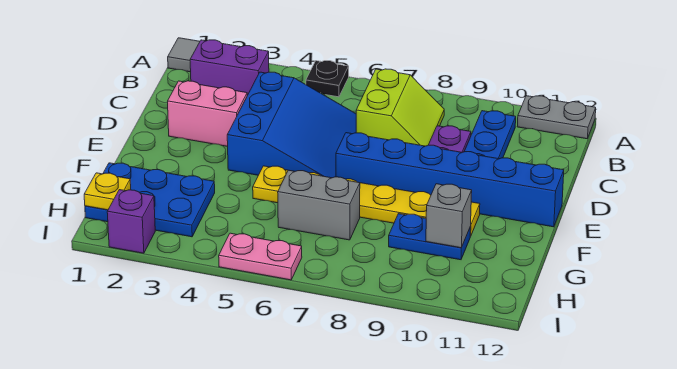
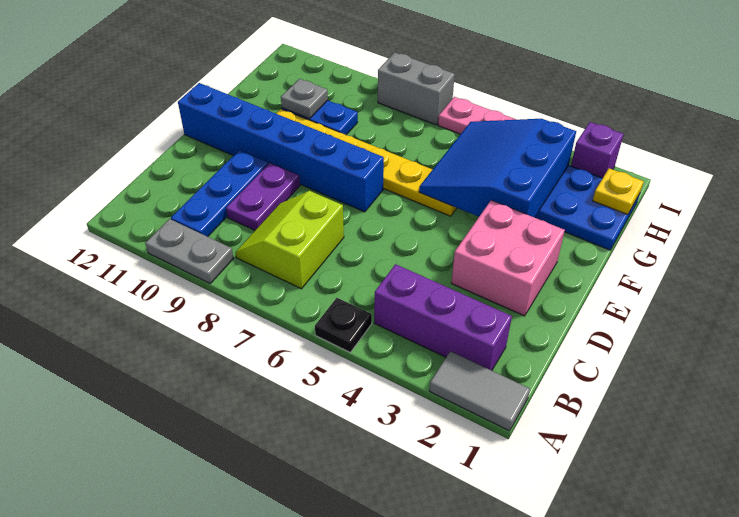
grey 1x2 plate [517,96,596,139] -> grey 1x2 plate moved to [145,219,234,283]
purple 1x2 brick [190,40,269,95] -> purple 1x3 brick [374,264,512,370]
blue 3x3 slope [227,72,356,178] -> blue 3x3 slope moved to [419,119,576,217]
pink 1x2 brick [168,81,247,146] -> pink 2x2 brick [451,200,565,316]
grey 1x2 brick [278,170,360,240] -> grey 1x2 brick moved to [378,52,455,125]
grey 1x1 brick [426,184,472,248] -> grey 1x1 plate [281,79,328,119]

